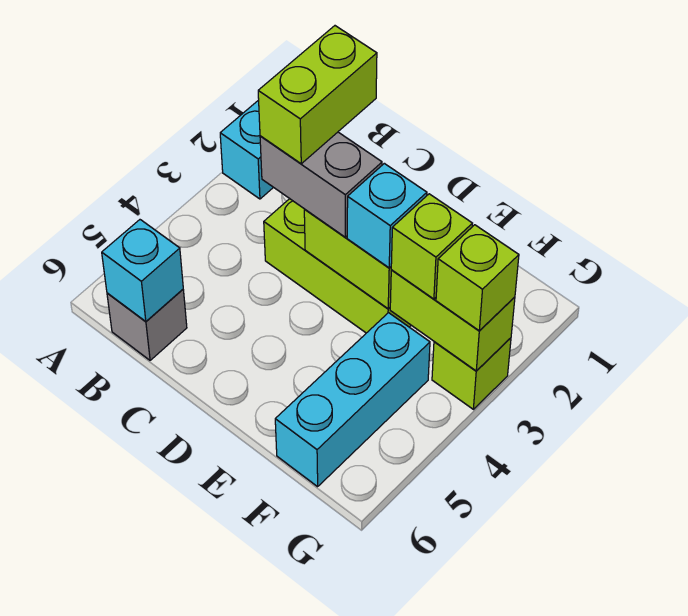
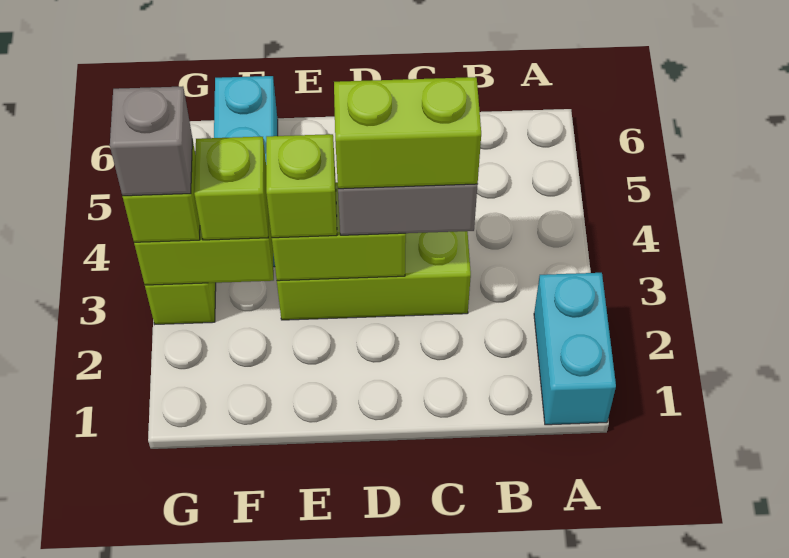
grey 1x1 brick [107,290,187,360] -> grey 1x1 brick moved to [110,86,192,196]
cyan 1x1 brick [102,220,183,321] -> none
lime 1x2 brick [258,26,377,164] -> lime 1x2 brick turned to [334,77,481,189]
cyan 1x1 brick [347,163,427,268] -> lime 1x1 brick [266,134,337,238]

